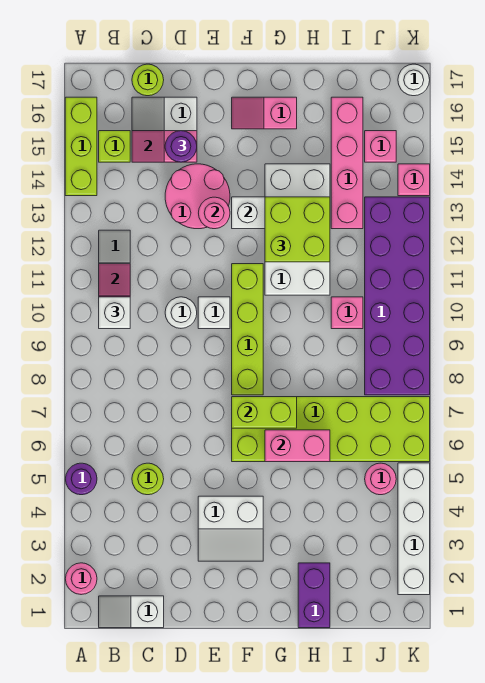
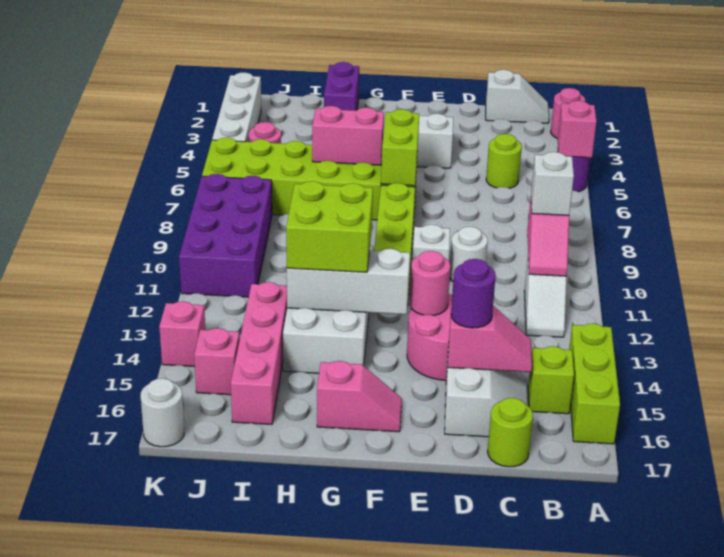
lime 1x2 brick [232,397,297,428] -> lime 1x2 brick turned to [381,109,419,186]
pink 1x1 brick [331,297,363,329] -> pink 1x1 brick moved to [557,101,597,158]
purple 2x6 brick [365,197,430,395] -> purple 2x4 brick [179,174,272,297]

